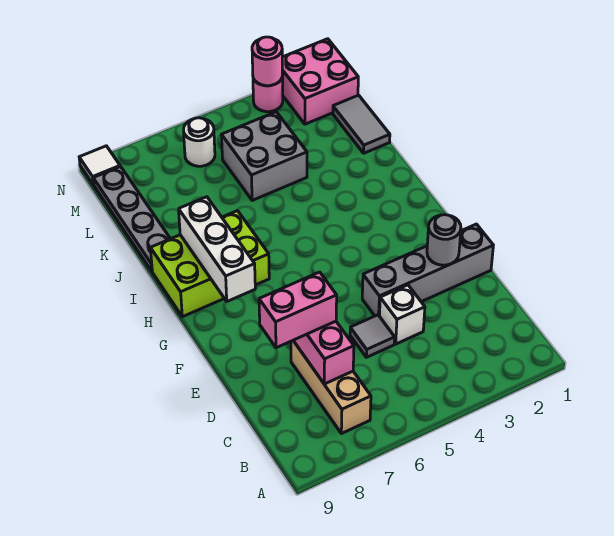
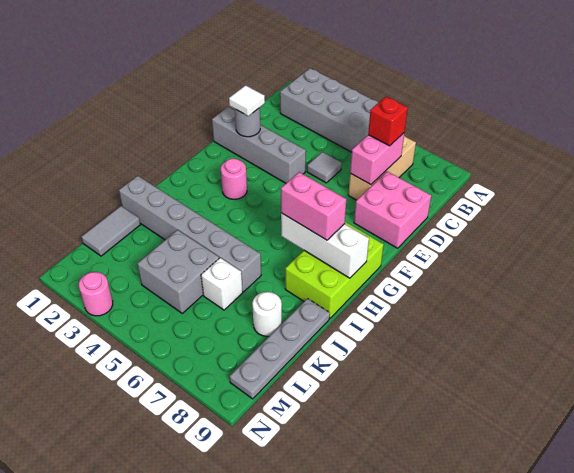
none -> grey 2x4 brick [280,68,379,152]
none -> red 1x1 brick [368,97,408,146]
white 1x1 brick [380,285,425,344] -> white 1x1 brick moved to [201,258,243,310]
pink 1x2 brick [259,272,337,348] -> pink 1x2 brick moved to [281,172,346,240]
white 1x3 brick [179,197,255,301] -> white 1x3 brick turned to [281,213,369,278]
lime 2x3 brick [150,211,269,317] -> lime 2x3 brick turned to [285,222,384,318]
none -> grey 1x6 brick [119,176,261,292]
pink 2x2 brick [282,39,358,124] -> pink 2x2 brick moved to [354,172,431,248]
white 1x1 round brick [184,118,215,166] -> white 1x1 round brick moved to [252,292,282,336]
pink 1x1 round brick [252,37,283,86] -> pink 1x1 round brick moved to [221,159,247,199]
white 1x1 tile [79,146,120,185] -> white 1x1 tile moved to [229,85,265,116]

